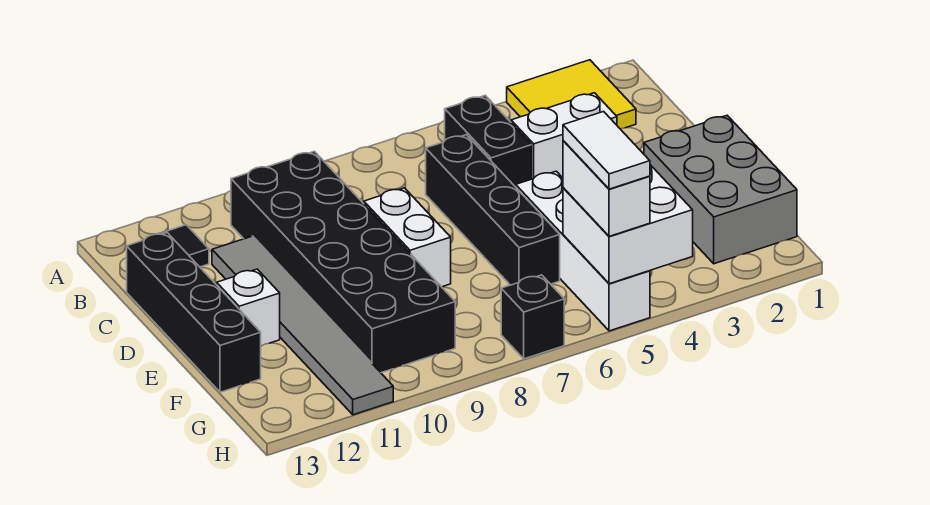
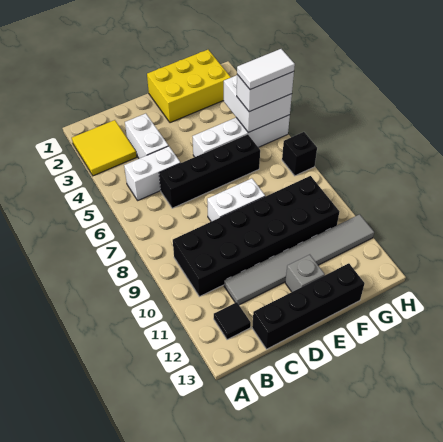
black 1x2 brick [445,95,532,187] -> white 1x2 brick [124,146,180,200]
grey 2x3 brick [644,116,797,264] -> yellow 2x3 brick [147,50,231,123]
white 1x1 brick [217,269,280,346] -> grey 1x1 brick [285,255,325,292]

